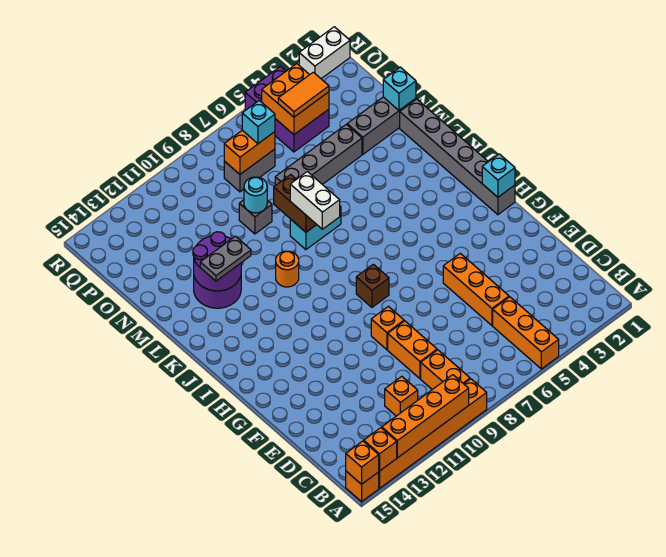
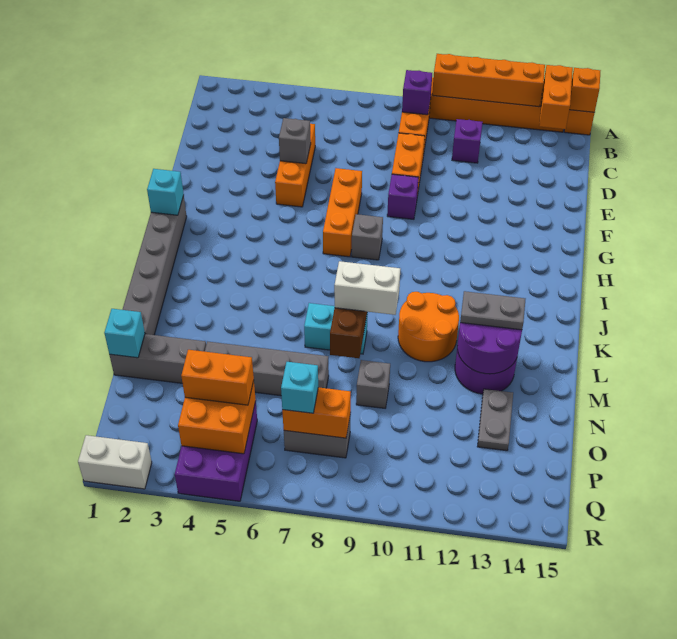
orange 1x3 brick [493,297,559,369] -> orange 1x3 brick moved to [323,168,362,257]
orange 1x1 brick [364,428,397,471] -> orange 1x2 brick [539,65,573,129]
none -> purple 1x1 brick [402,70,432,115]
orange 1x1 brick [385,377,418,416] -> purple 1x1 brick [452,119,483,163]
none -> grey 1x1 brick [279,118,311,164]
orange 1x1 brick [371,306,404,350] -> purple 1x1 brick [387,174,418,219]
brown 1x1 brick [356,264,389,307] -> grey 1x1 brick [352,214,383,260]
white 1x2 brick [290,172,340,229] -> white 1x2 brick turned to [334,261,400,315]
orange 1x1 round brick [276,251,299,287] -> orange 2x2 round brick [398,292,459,362]
cyan 1x1 round brick [244,177,267,213] -> none
none -> grey 1x2 plate [477,389,513,451]
orange 1x2 tile [278,72,329,117] -> orange 1x2 brick [181,350,254,405]

